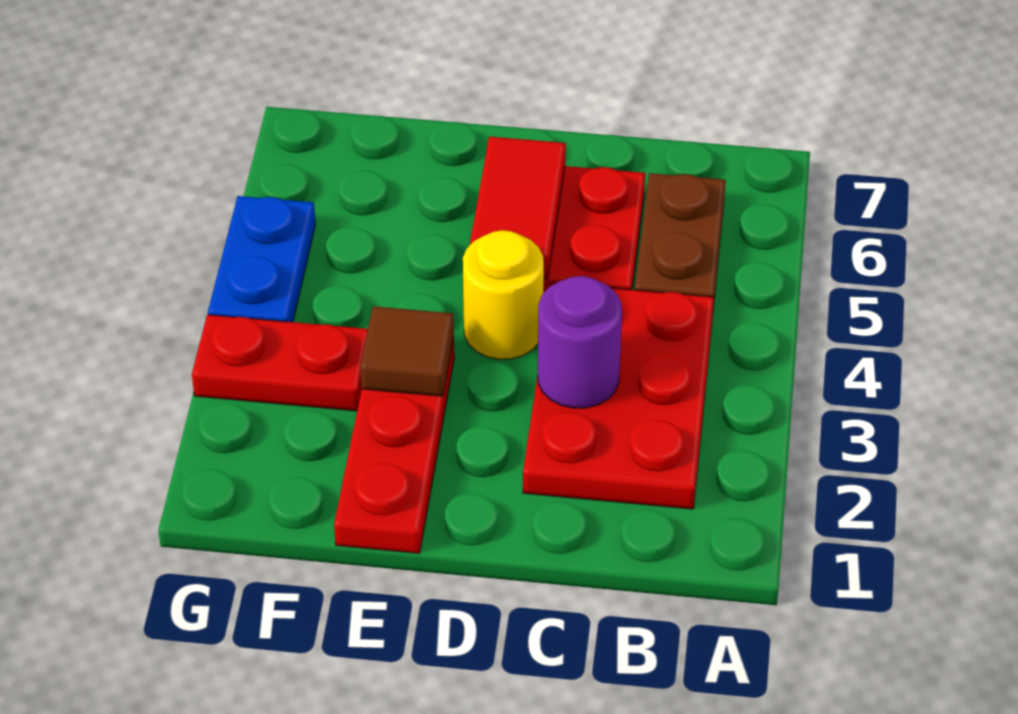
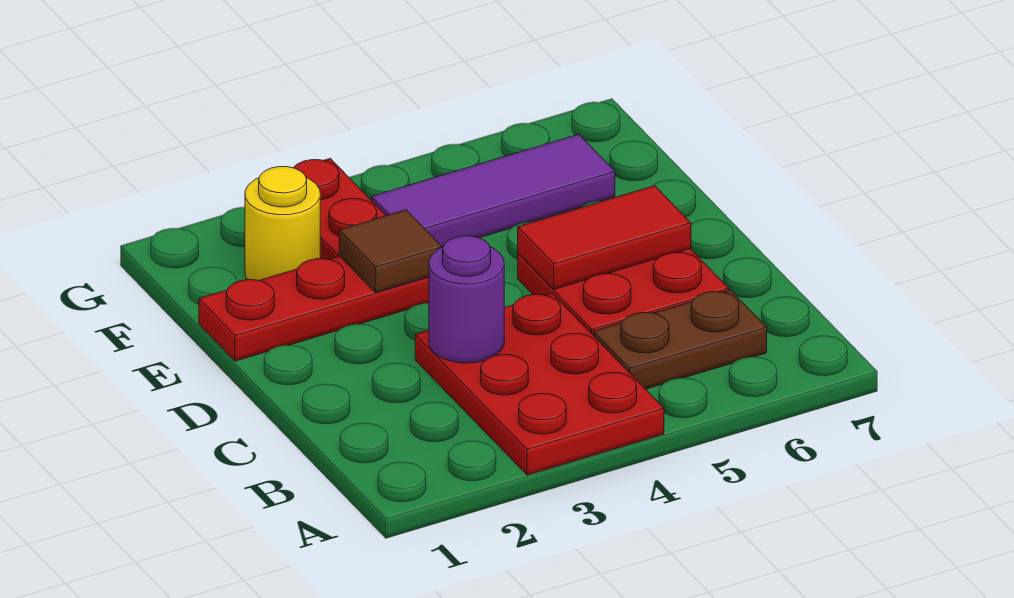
red 2x3 plate [523,283,714,509] -> red 2x3 plate turned to [415,293,664,475]
yellow 1x1 round brick [463,230,544,359] -> yellow 1x1 round brick moved to [245,167,320,281]
none -> purple 1x3 tile [372,134,615,247]
blue 1x2 plate [208,196,315,322] -> none

